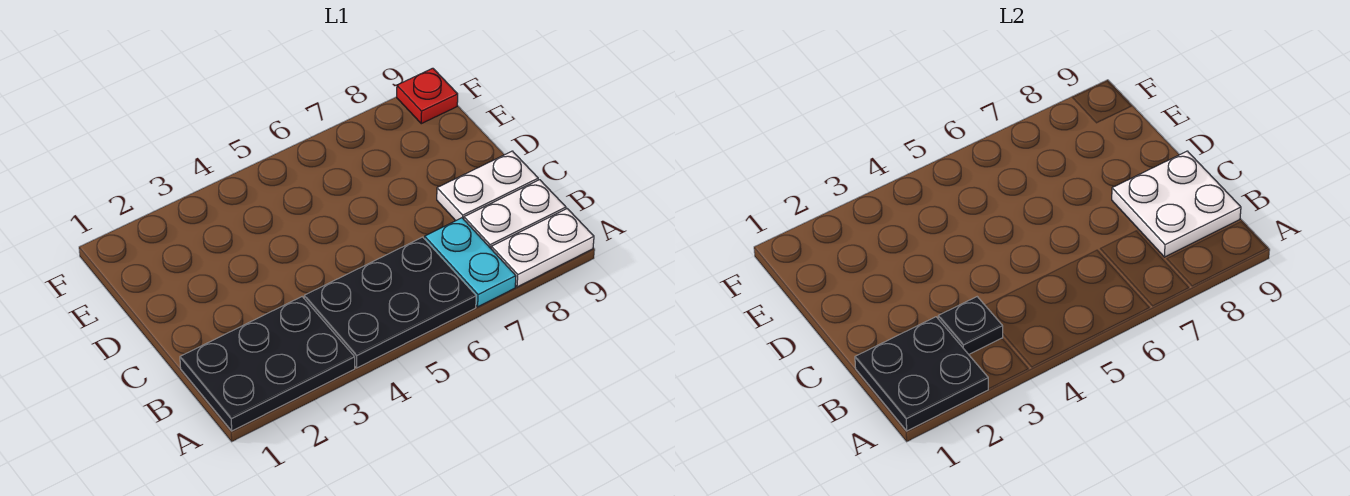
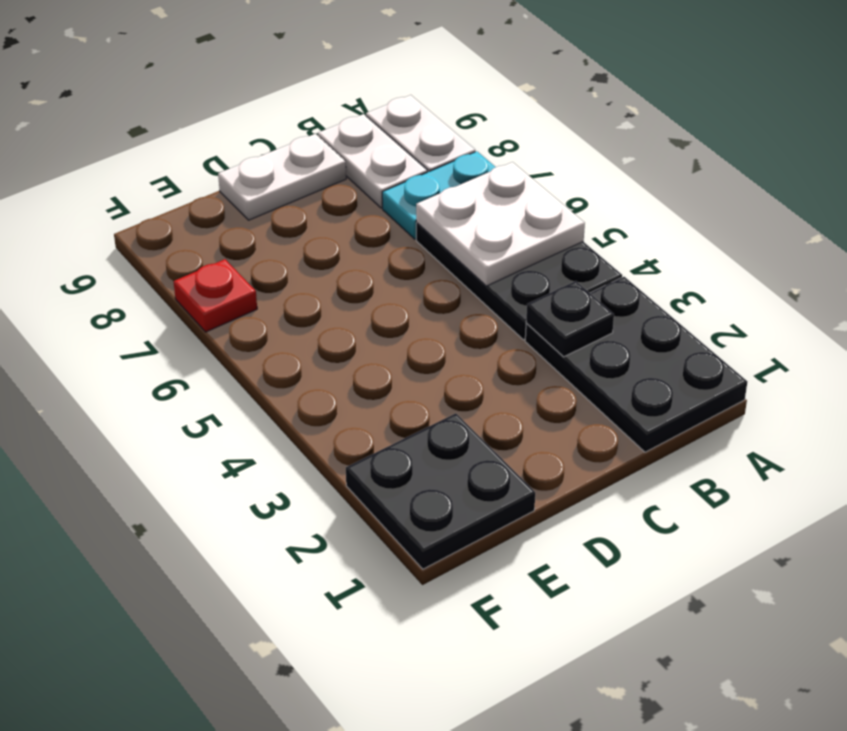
black 2x2 plate [855,317,988,431] -> black 2x2 plate moved to [346,413,535,569]
white 2x2 plate [1112,151,1241,257] -> white 2x2 plate moved to [416,162,585,286]
white 1x2 plate [437,151,538,221] -> white 1x2 plate turned to [218,134,346,220]
red 1x1 plate [397,68,458,124] -> red 1x1 plate moved to [174,259,257,332]

